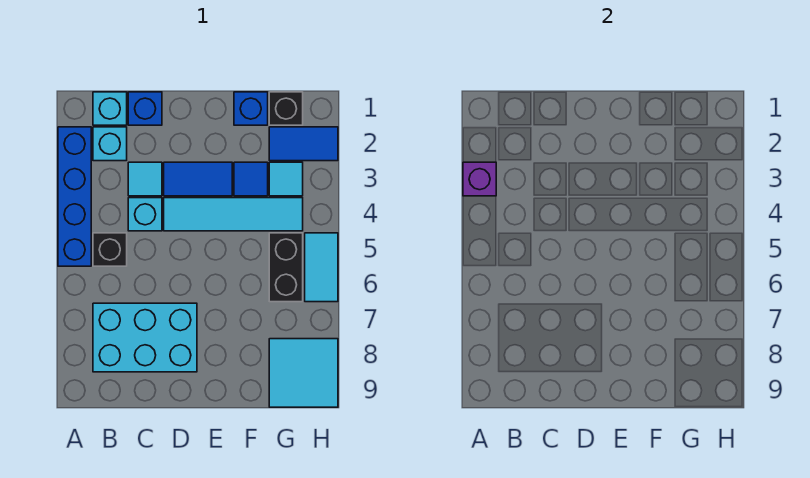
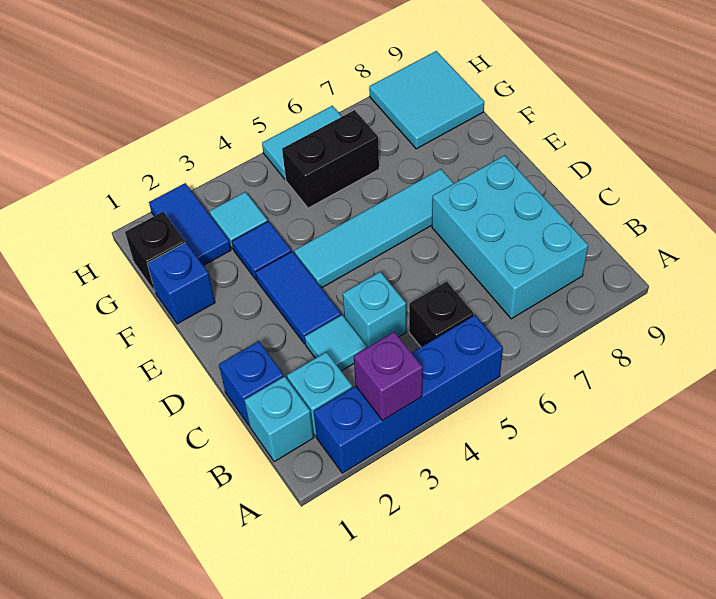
cyan 1x4 tile [164,198,303,231] -> cyan 1x4 tile turned to [294,169,454,288]

